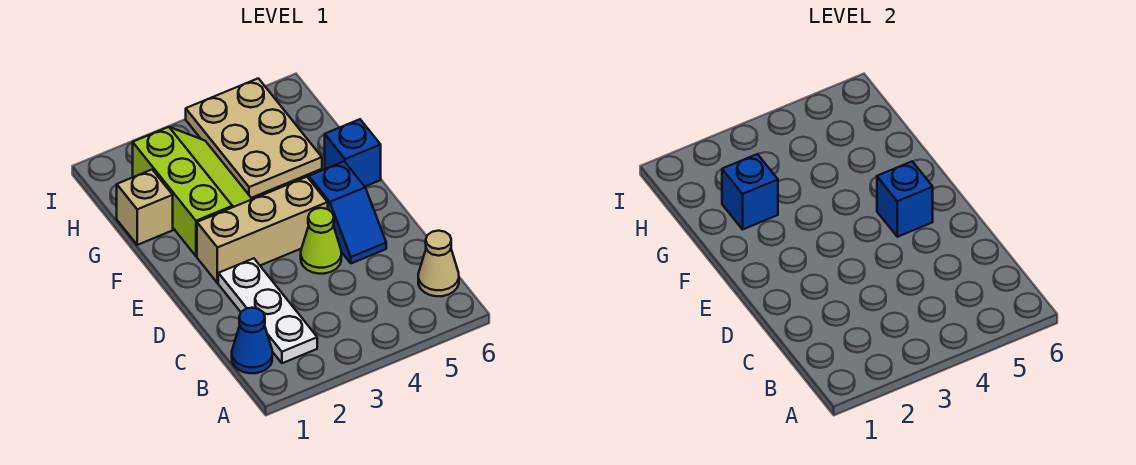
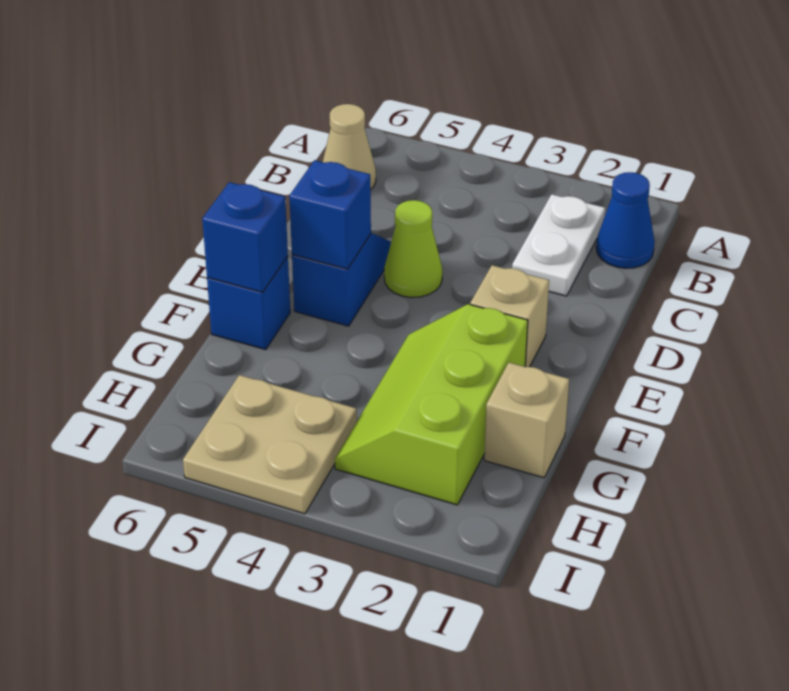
white 1x3 plate [218,258,317,363] -> white 1x2 plate [512,194,605,296]
tan 1x3 brick [197,177,328,283] -> tan 1x1 brick [470,265,549,367]
blue 1x1 brick [722,154,778,229] -> blue 1x1 brick moved to [202,182,288,292]
tan 2x3 plate [186,78,322,198] -> tan 2x2 plate [183,375,357,514]

